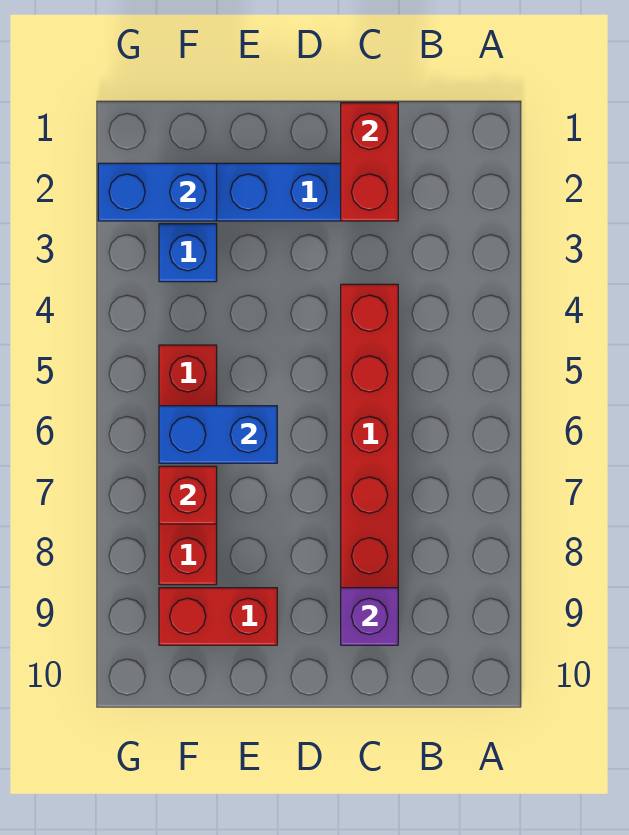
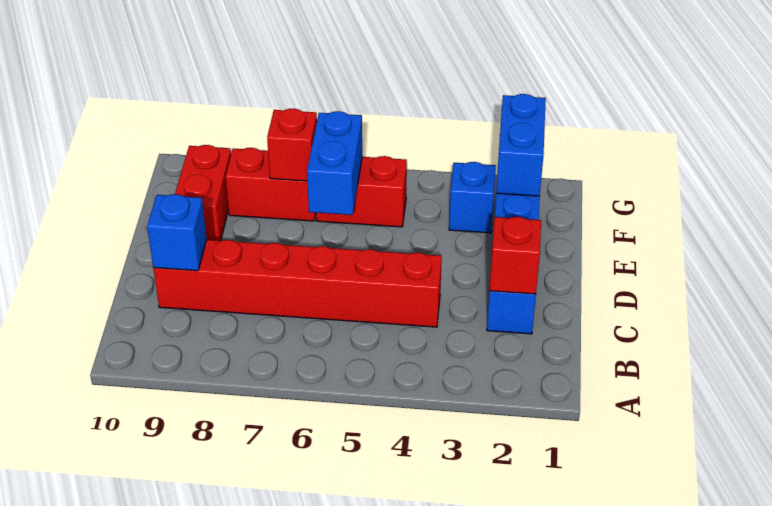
red 1x2 brick [341,103,398,221] -> red 1x1 brick [489,217,541,294]
purple 1x1 brick [341,588,398,645] -> blue 1x1 brick [147,194,207,271]

